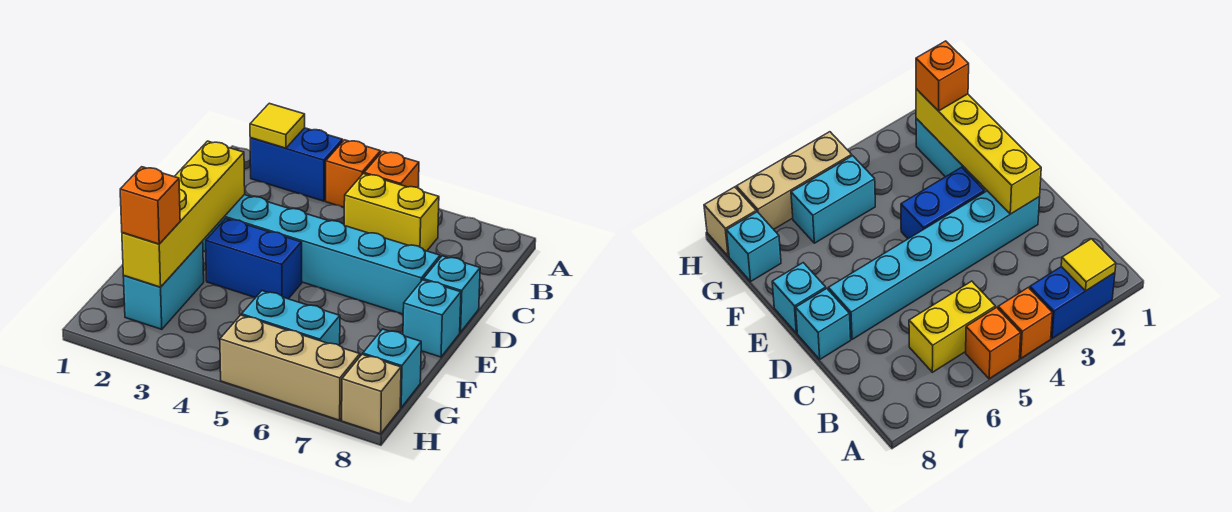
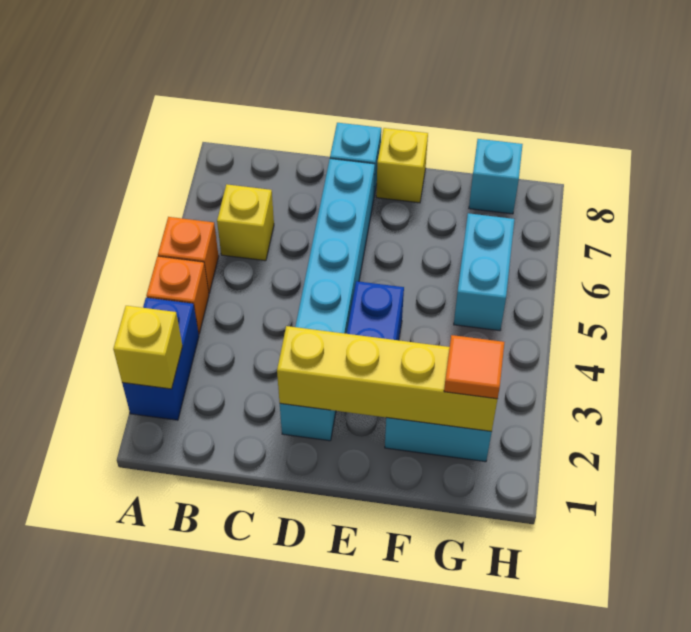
yellow 1x1 tile [250,103,305,148] -> yellow 1x1 brick [113,306,182,389]
yellow 1x2 brick [344,174,439,251] -> yellow 1x1 brick [217,184,274,261]
cyan 1x1 brick [403,280,461,357] -> yellow 1x1 brick [376,128,428,203]
orange 1x1 brick [120,167,180,244] -> orange 1x1 tile [444,335,504,399]
tan 1x3 brick [220,315,360,420] -> none
tan 1x1 brick [342,354,401,434] -> none

